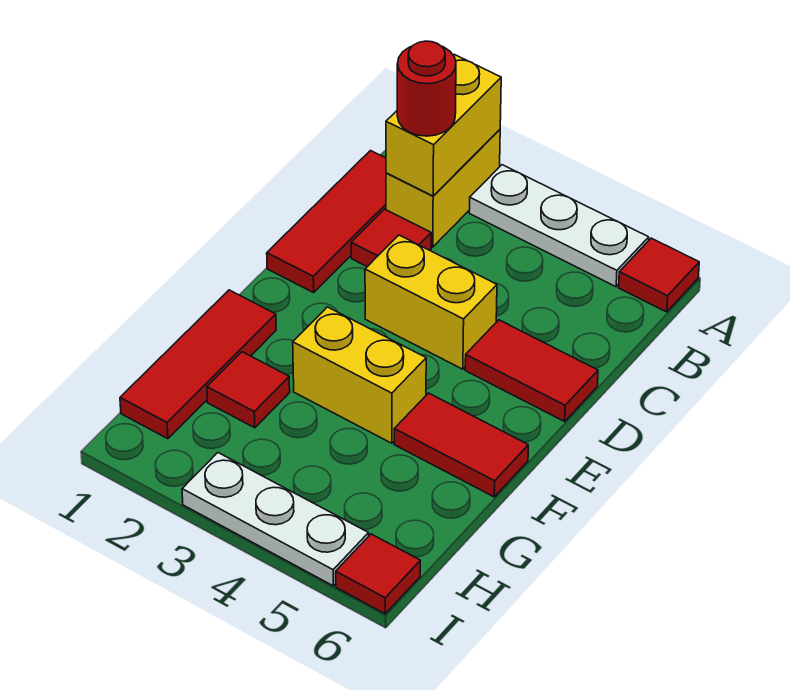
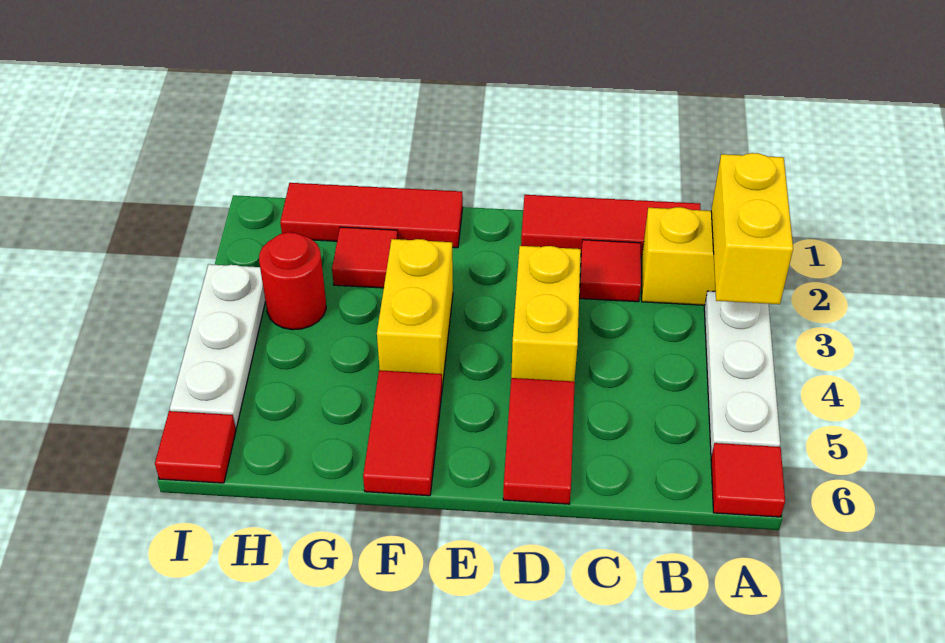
yellow 1x2 brick [386,54,501,196] -> yellow 1x2 brick turned to [711,153,793,304]
red 1x1 round brick [397,41,456,136] -> red 1x1 round brick moved to [259,232,326,330]

